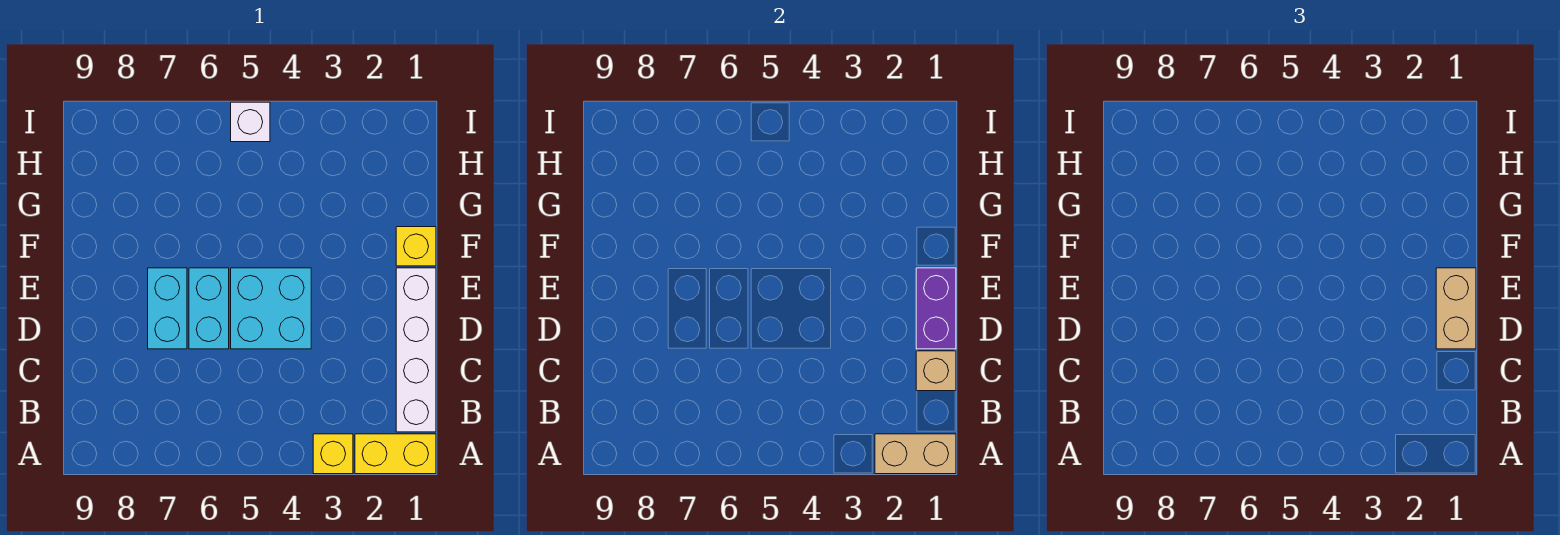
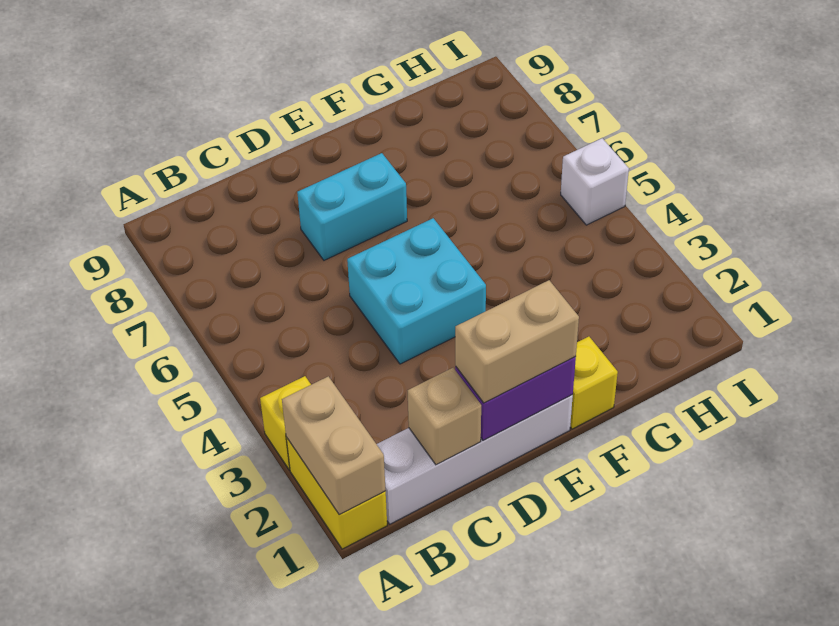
cyan 1x2 brick [189,268,229,349] -> none

